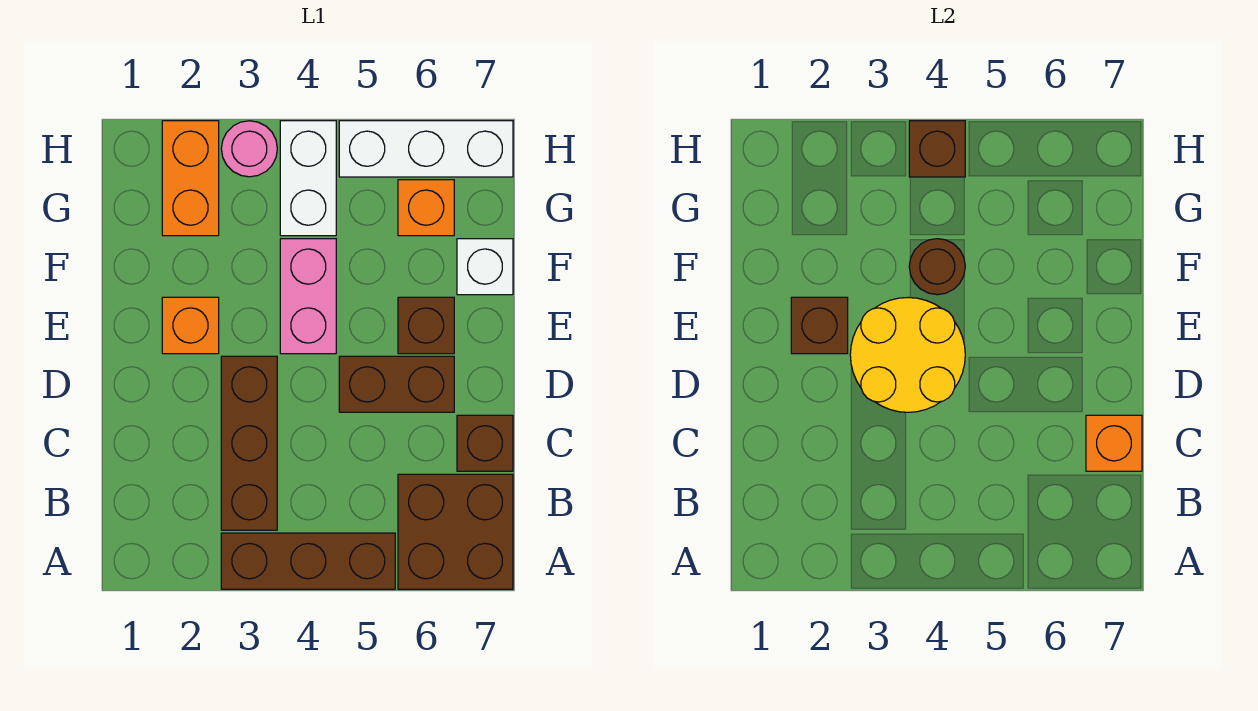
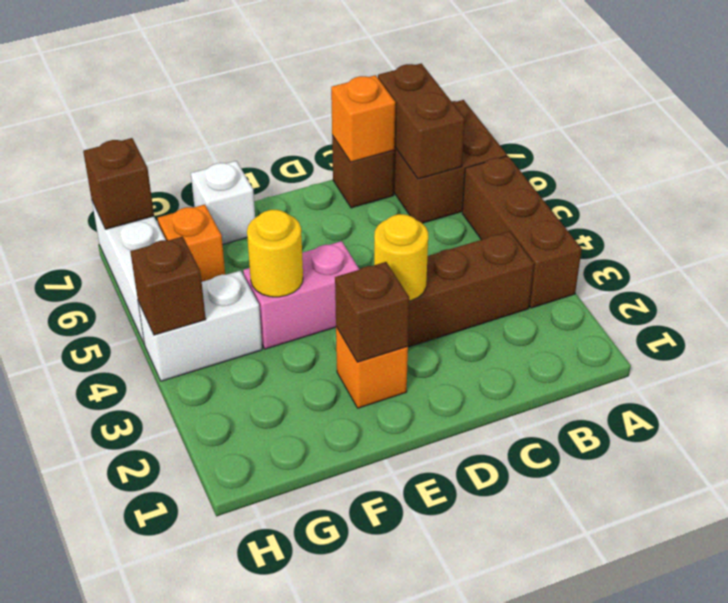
yellow 2x2 round brick [850,298,965,412] -> yellow 1x1 round brick [374,214,428,301]
brown 1x2 brick [339,356,454,412] -> brown 1x2 brick moved to [378,63,465,179]
brown 1x1 brick [398,297,454,354] -> brown 1x1 brick moved to [83,138,154,229]
brown 1x1 round brick [909,239,965,295] -> yellow 1x1 round brick [247,210,303,297]
orange 1x2 brick [162,121,219,236] -> none
pink 1x1 round brick [221,121,277,177] -> none

